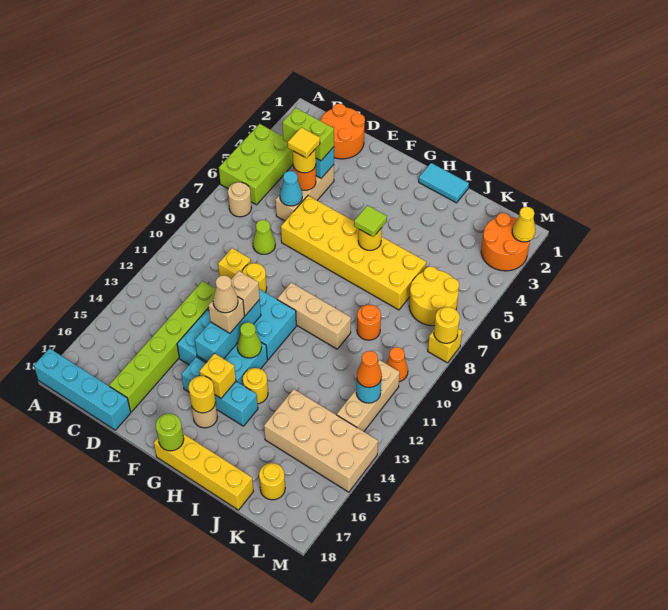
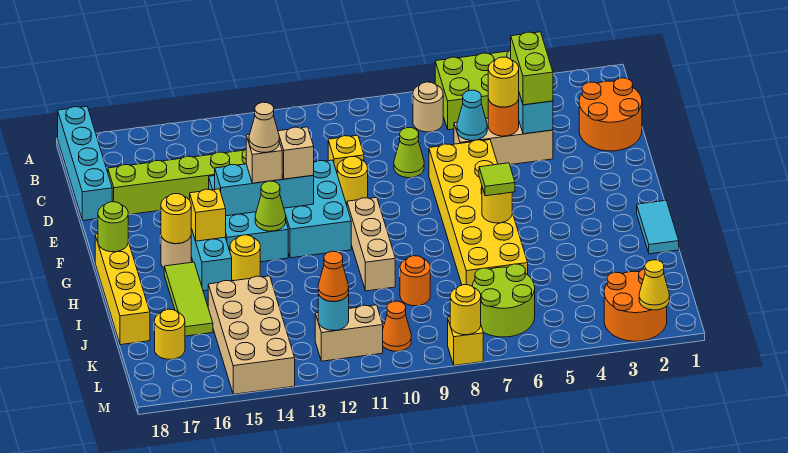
yellow 1x1 tile [288,127,320,158] -> none
none -> lime 1x3 tile [164,262,213,336]
yellow 2x2 round brick [409,267,459,326] -> lime 2x2 round brick [472,264,535,337]
tan 1x3 brick [337,360,400,432] -> tan 1x2 brick [315,305,383,361]

